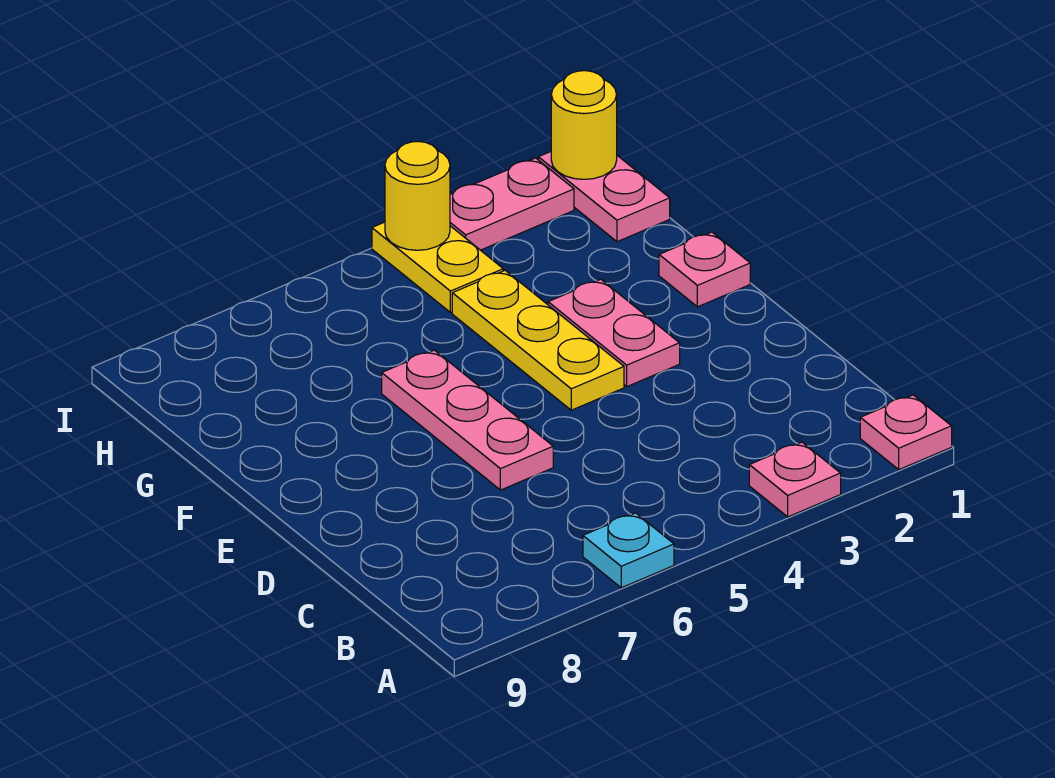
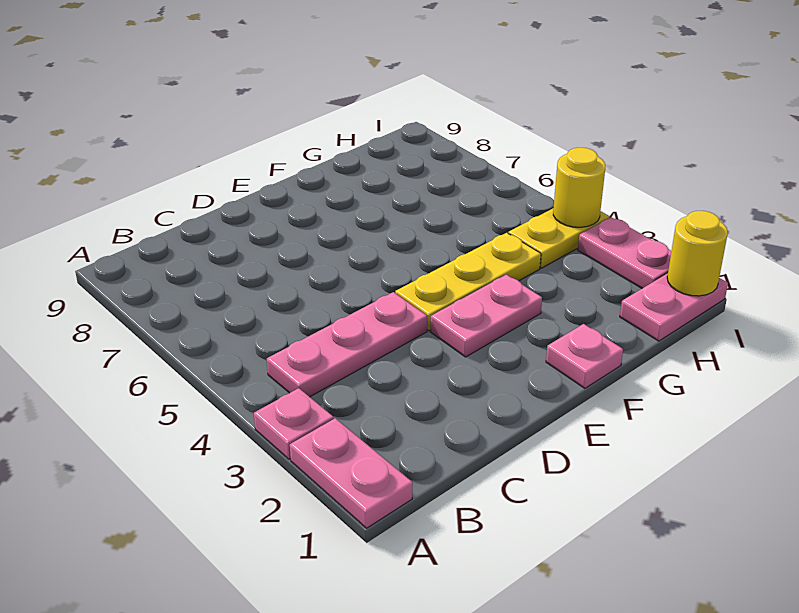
pink 1x1 plate [860,395,952,470] -> pink 1x2 plate [290,418,413,528]
cyan 1x1 plate [583,513,674,588] -> none
pink 1x3 plate [382,350,553,490] -> pink 1x3 plate moved to [267,292,427,397]

